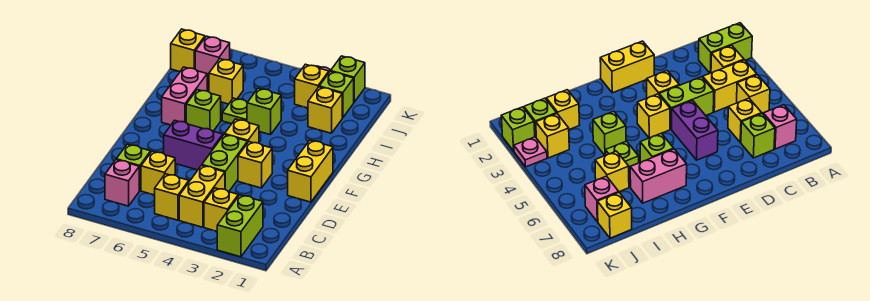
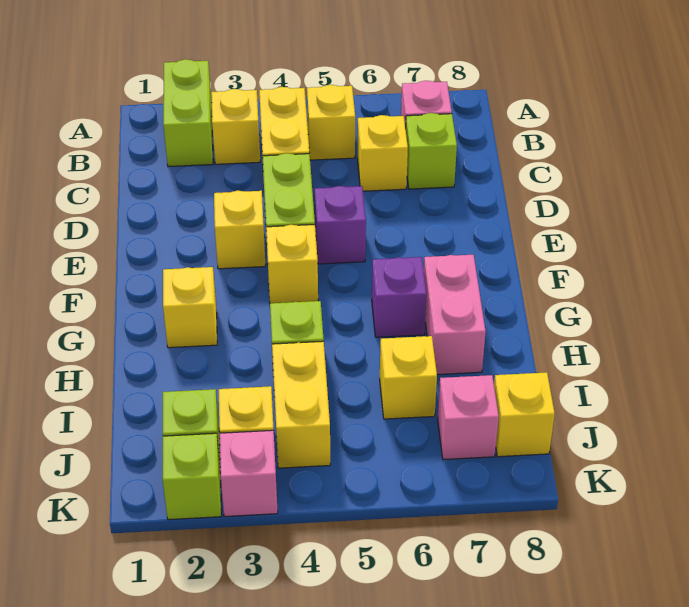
yellow 1x2 brick [288,140,333,202] -> yellow 1x2 brick moved to [272,341,330,468]
purple 1x2 brick [164,120,223,170] -> purple 1x1 brick [315,186,366,264]
lime 1x1 brick [186,90,221,131] -> purple 1x1 brick [372,257,427,337]
lime 1x1 plate [222,98,247,124] -> none
yellow 1x1 brick [308,87,342,133] -> yellow 1x1 brick moved to [163,267,217,348]
pink 1x1 plate [514,137,547,167] -> pink 1x1 brick [220,430,278,517]

